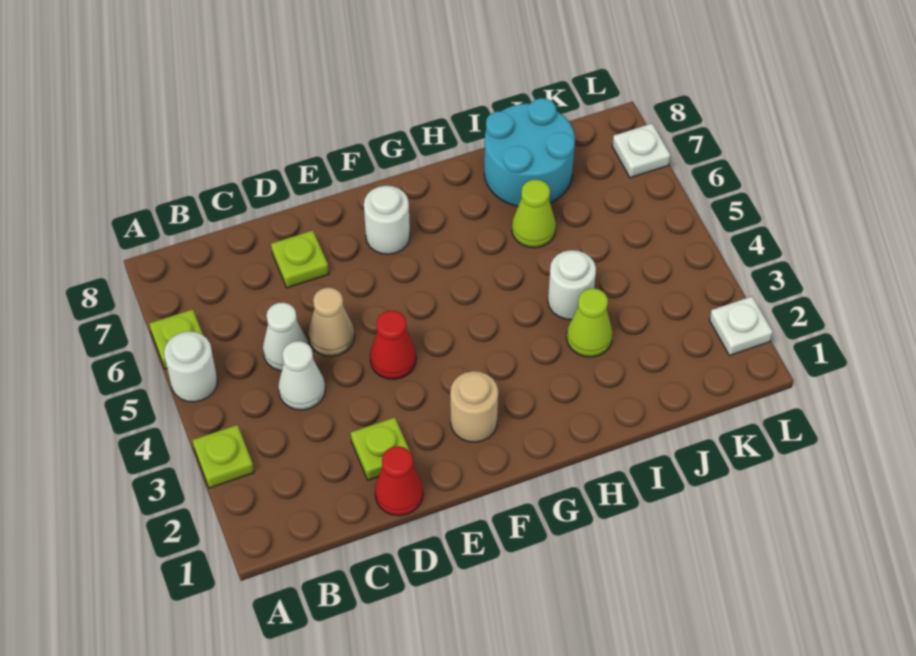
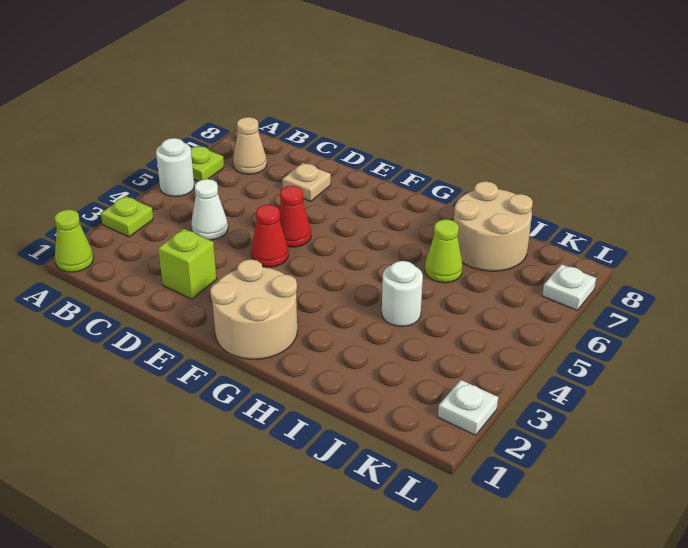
white 1x1 cone [263,303,308,371] -> none
red 1x1 cone [375,446,423,516] -> red 1x1 cone moved to [279,186,311,247]
lime 1x1 plate [351,417,410,480] -> lime 1x1 brick [158,229,217,299]
tan 1x1 cone [308,288,355,356] -> tan 1x1 cone moved to [233,117,267,174]
lime 1x1 plate [271,230,329,288] -> tan 1x1 plate [282,163,331,201]
tan 1x1 round brick [450,371,498,442] -> tan 2x2 round brick [210,259,297,359]
white 1x1 round brick [364,186,410,254] -> none
lime 1x1 cone [567,288,613,357] -> lime 1x1 cone moved to [55,209,93,272]
cyan 2x2 round brick [484,98,575,206] -> tan 2x2 round brick [454,181,533,271]

